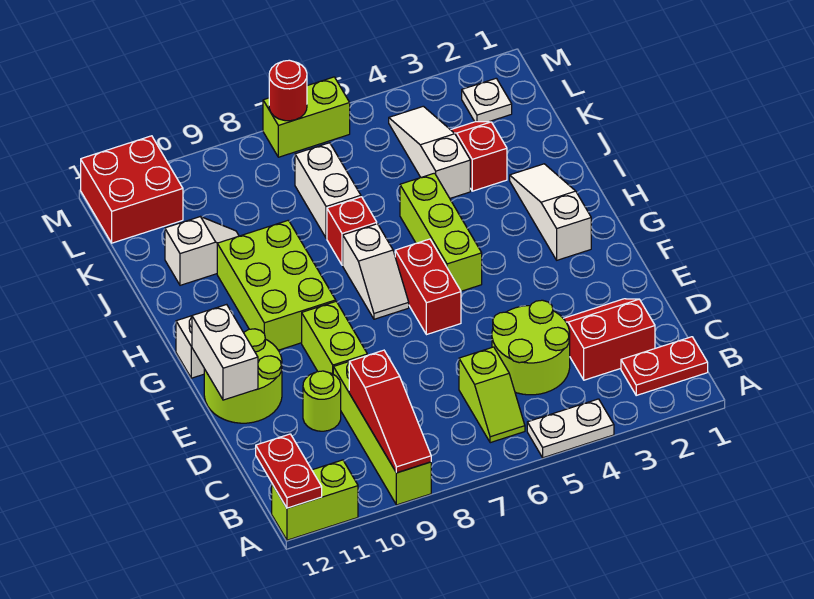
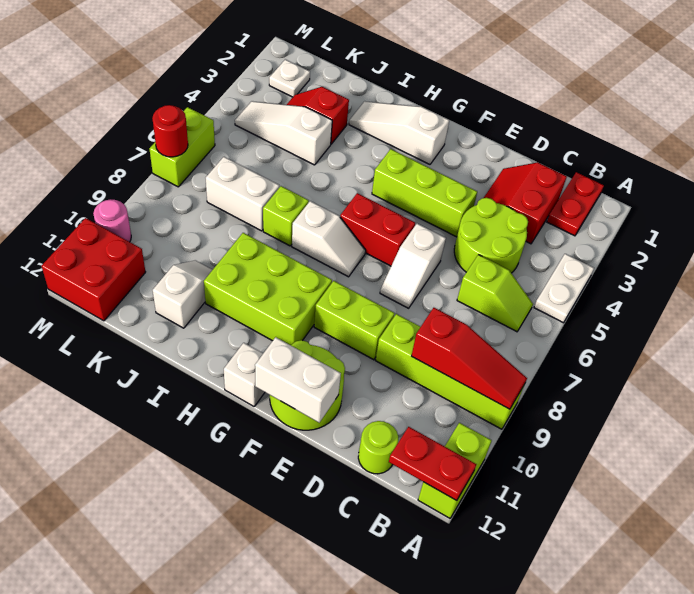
lime 1x1 round brick [303,371,341,431] -> lime 1x1 round brick moved to [358,421,398,474]
none -> white 1x2 slope [380,224,446,308]
lime 1x3 brick [400,173,482,291] -> lime 1x3 brick moved to [372,149,477,237]
red 1x1 brick [327,197,377,265] -> lime 1x1 brick [263,186,309,246]
none -> pink 1x1 round brick [93,199,131,242]

